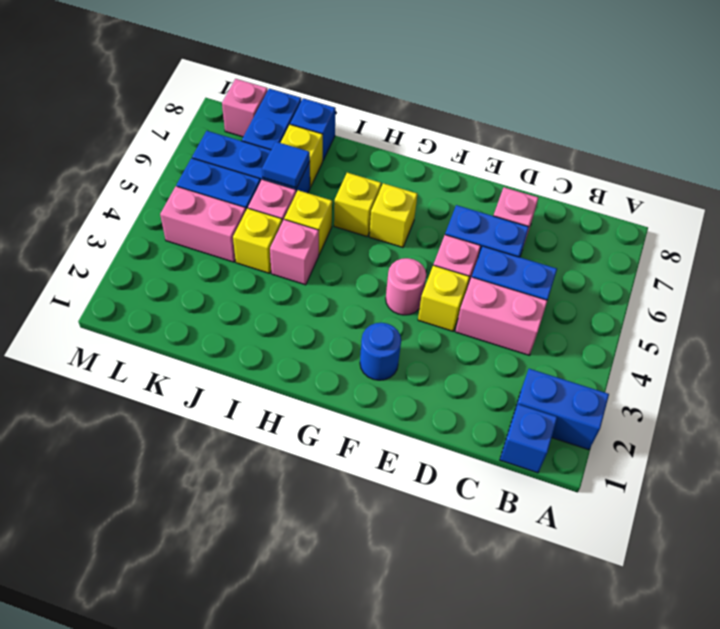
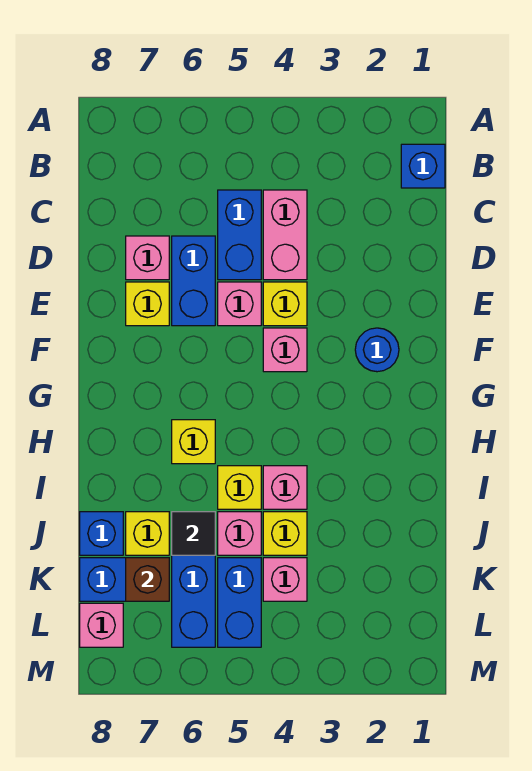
blue 1x2 brick [512,369,609,450] -> none
pink 1x1 round brick [386,258,426,315] -> pink 1x1 brick [263,328,307,372]
yellow 1x1 brick [369,183,417,247] -> yellow 1x1 brick moved to [126,282,169,326]
blue 1x1 tile [262,142,310,188] -> black 1x1 tile [172,512,215,555]
pink 1x2 brick [160,186,246,262] -> pink 1x1 brick [263,558,307,601]
none -> brown 1x1 brick [126,558,169,601]

